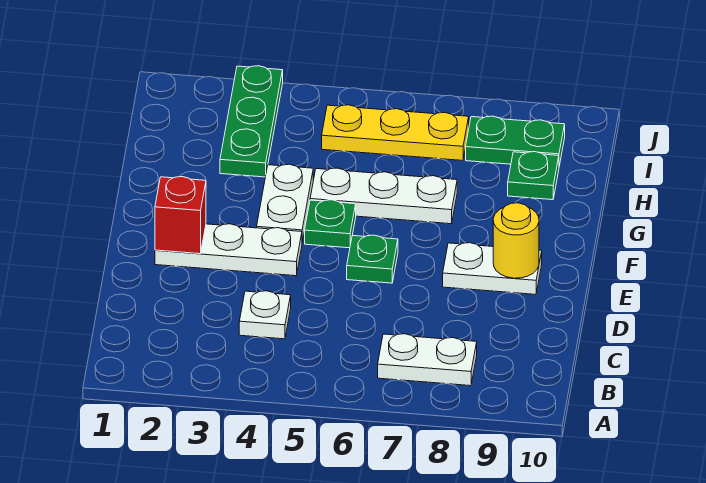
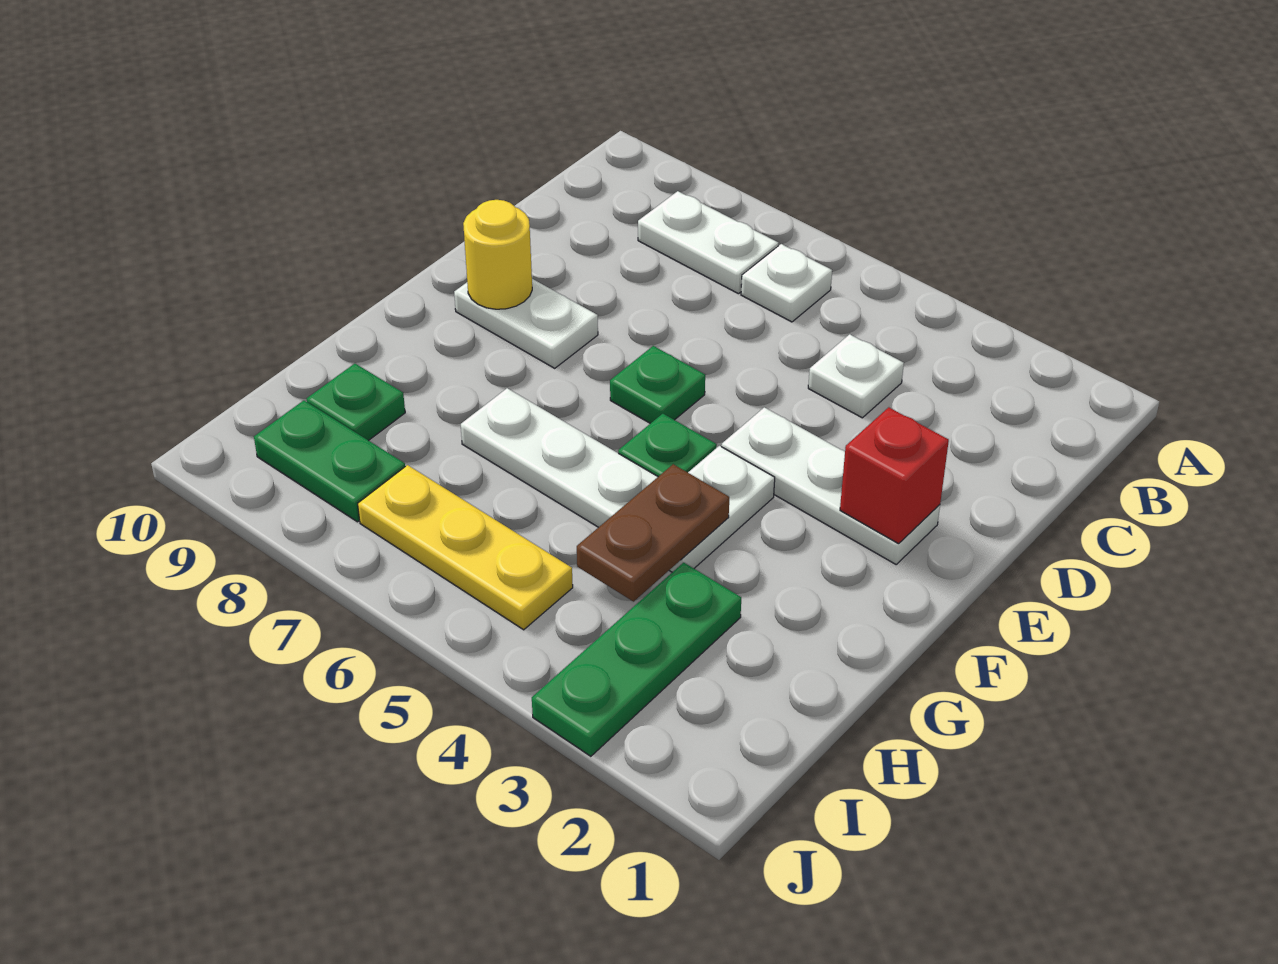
none -> white 1x1 plate [741,244,832,322]
none -> brown 1x2 plate [577,464,729,602]

